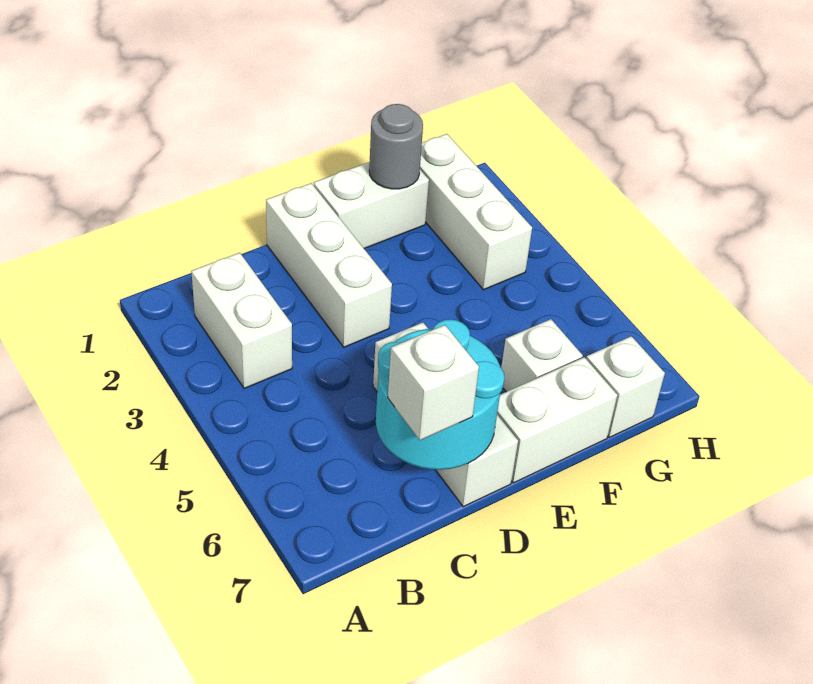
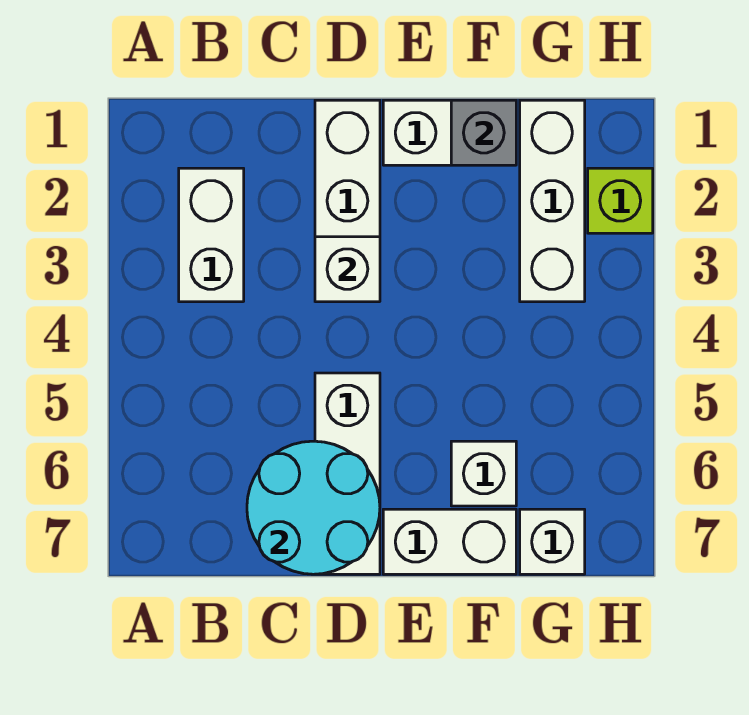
white 1x1 brick [388,325,479,440] -> white 1x1 brick moved to [315,237,380,302]
grey 1x1 round brick [369,104,423,189] -> grey 1x1 brick [451,100,516,165]
none -> lime 1x1 brick [588,168,653,233]

